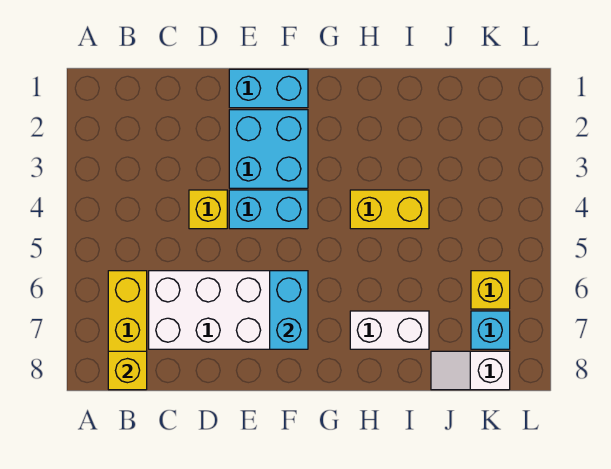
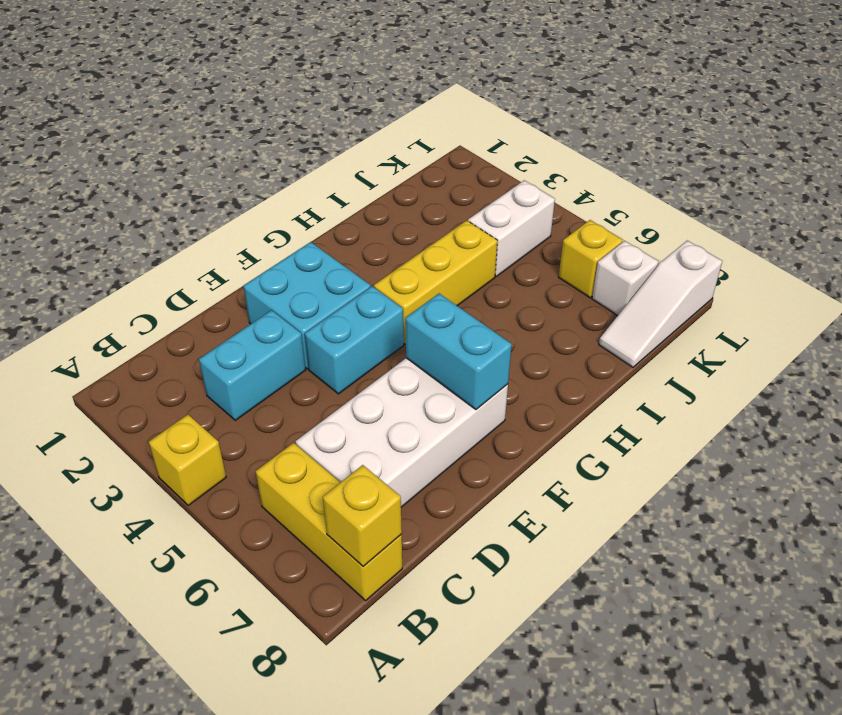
yellow 1x1 brick [189,190,227,229] -> yellow 1x1 brick moved to [149,415,226,505]
cyan 1x2 brick [229,69,308,108] -> cyan 1x2 brick moved to [199,310,306,420]
yellow 1x2 brick [350,190,429,229] -> yellow 1x3 brick [374,220,497,344]
white 1x2 brick [350,311,429,349] -> white 1x2 brick moved to [468,180,555,276]
white 1x2 slope [431,351,510,390] -> white 1x3 slope [599,241,722,367]
cyan 1x1 brick [471,311,510,349] -> white 1x1 brick [592,241,659,316]

